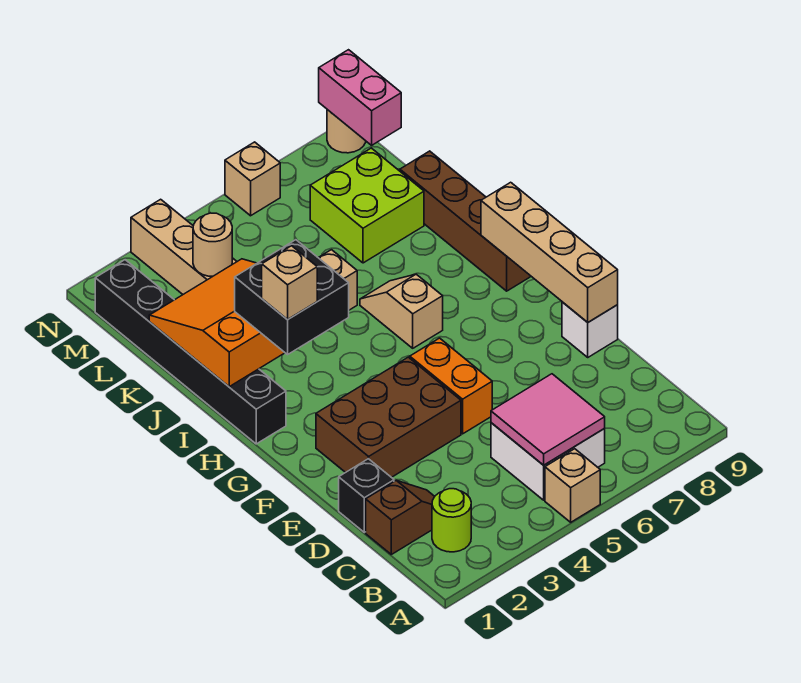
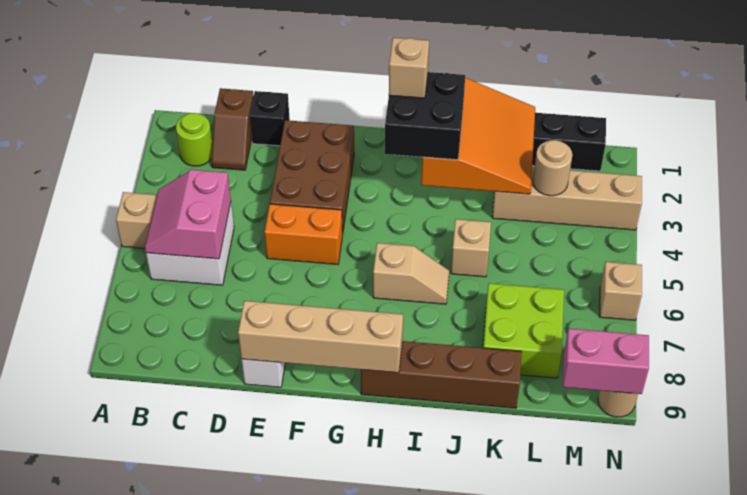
pink 2x2 tile [491,374,605,465] -> pink 2x2 slope [145,170,231,259]

